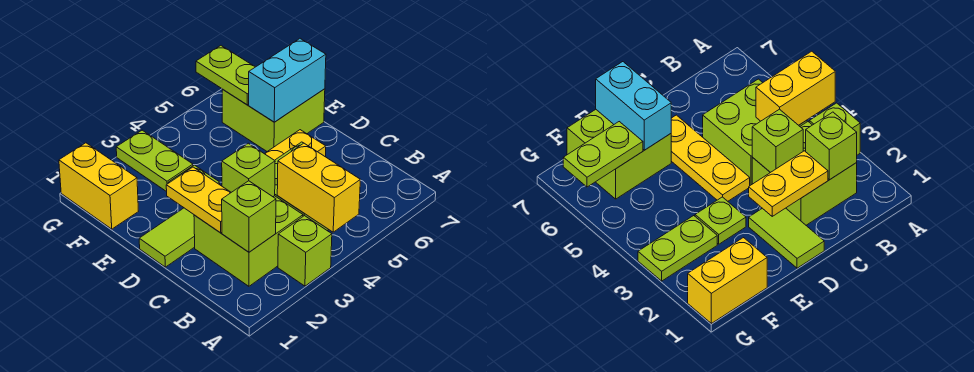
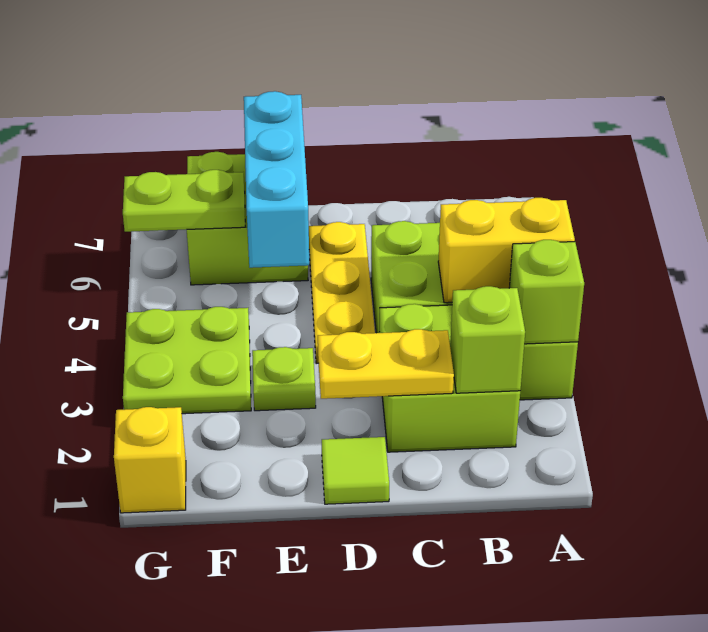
lime 1x1 brick [222,143,275,197] -> lime 1x1 brick moved to [509,240,584,344]
lime 1x2 tile [139,208,195,267] -> lime 1x1 tile [322,437,389,504]
cyan 1x2 brick [249,39,326,122] -> cyan 1x3 brick [244,91,309,268]
yellow 1x2 brick [59,143,138,229] -> yellow 1x1 brick [114,407,186,513]
lime 1x2 plate [116,130,193,192] -> lime 2x2 plate [123,307,251,414]

